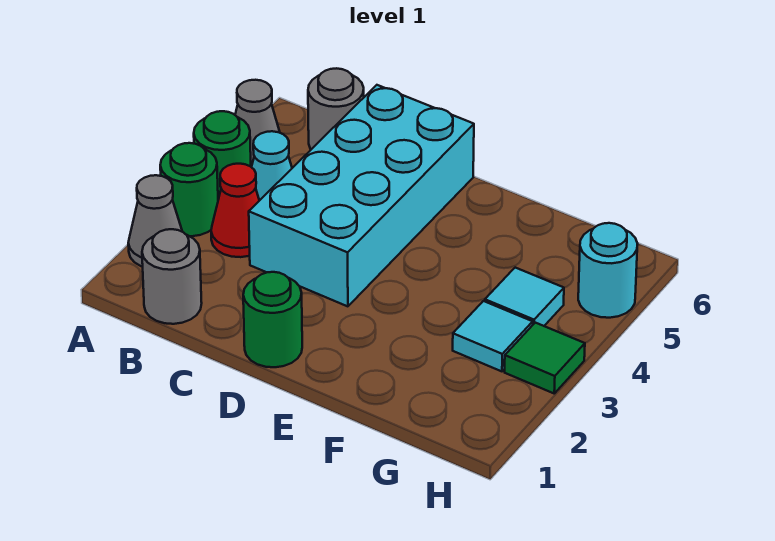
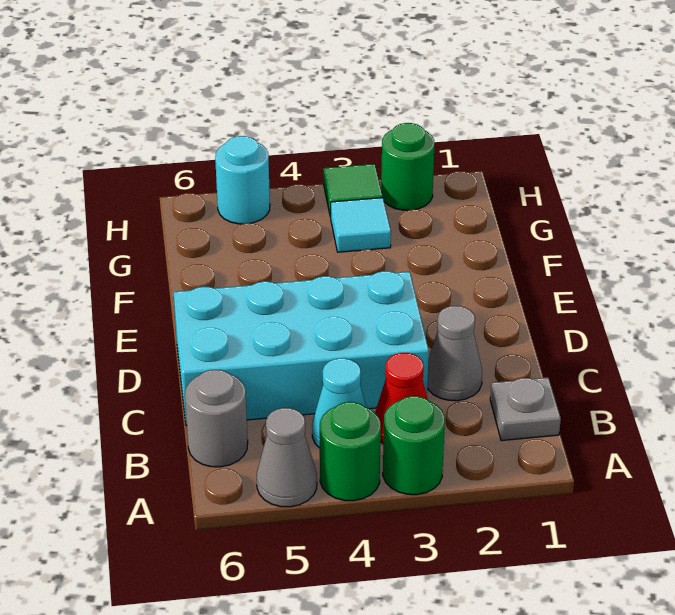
grey 1x1 cone [128,175,182,267] -> grey 1x1 cone moved to [427,306,482,401]
grey 1x1 round brick [142,229,202,324] -> grey 1x1 plate [490,378,561,441]
green 1x1 round brick [243,272,302,367] -> green 1x1 round brick moved to [381,123,434,210]
cyan 1x1 tile [485,268,564,326] -> none

